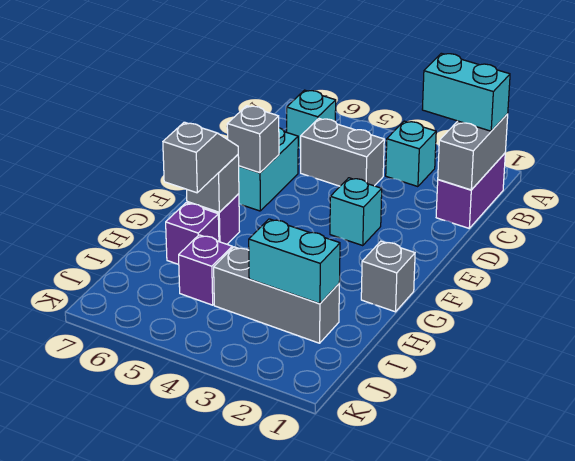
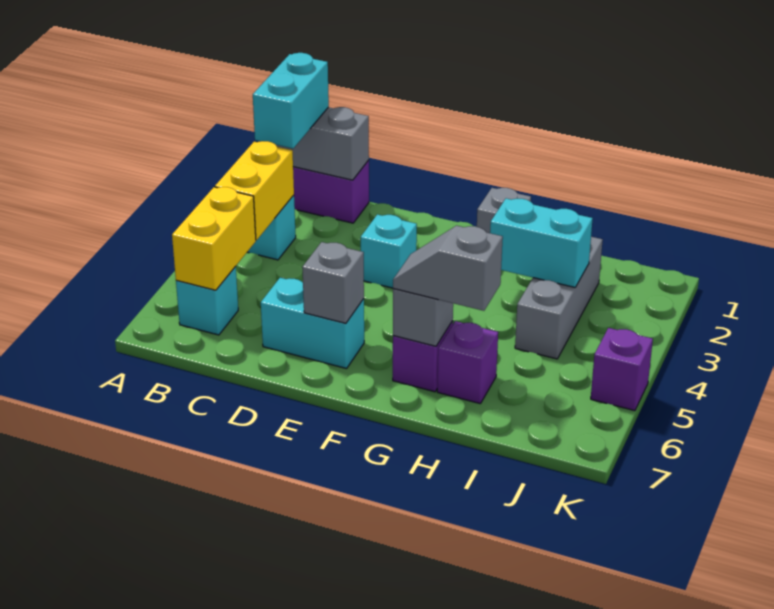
none -> yellow 1x2 brick [215,141,294,240]
none -> yellow 1x2 brick [172,187,256,290]
grey 1x2 brick [301,119,384,186] -> none
cyan 1x2 brick [249,219,340,304] -> cyan 1x2 brick turned to [490,198,593,287]
purple 1x1 brick [179,235,232,305] -> purple 1x1 brick moved to [591,328,653,411]

